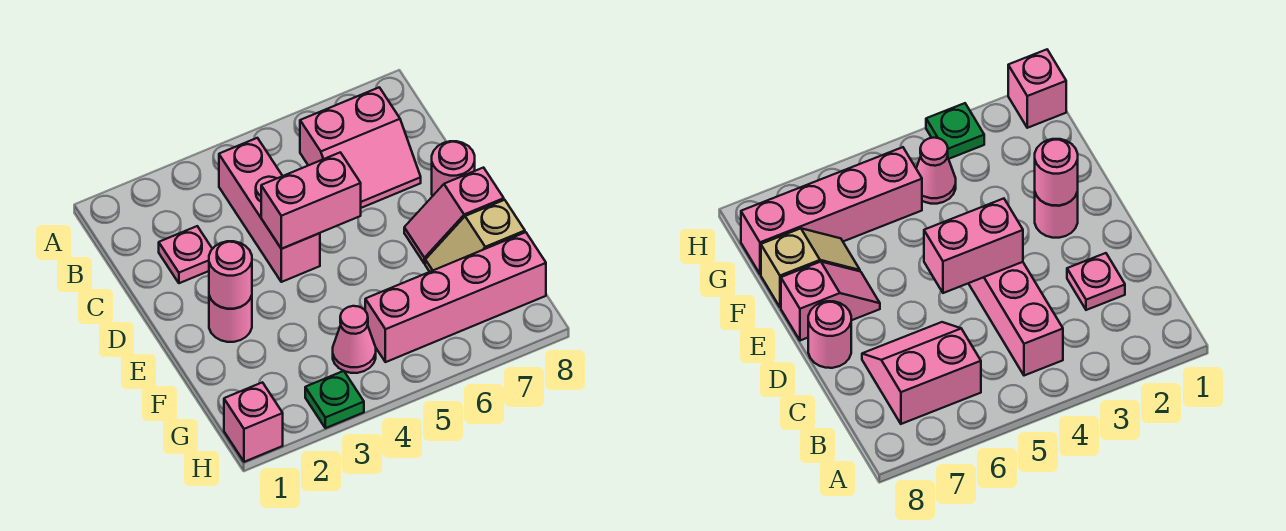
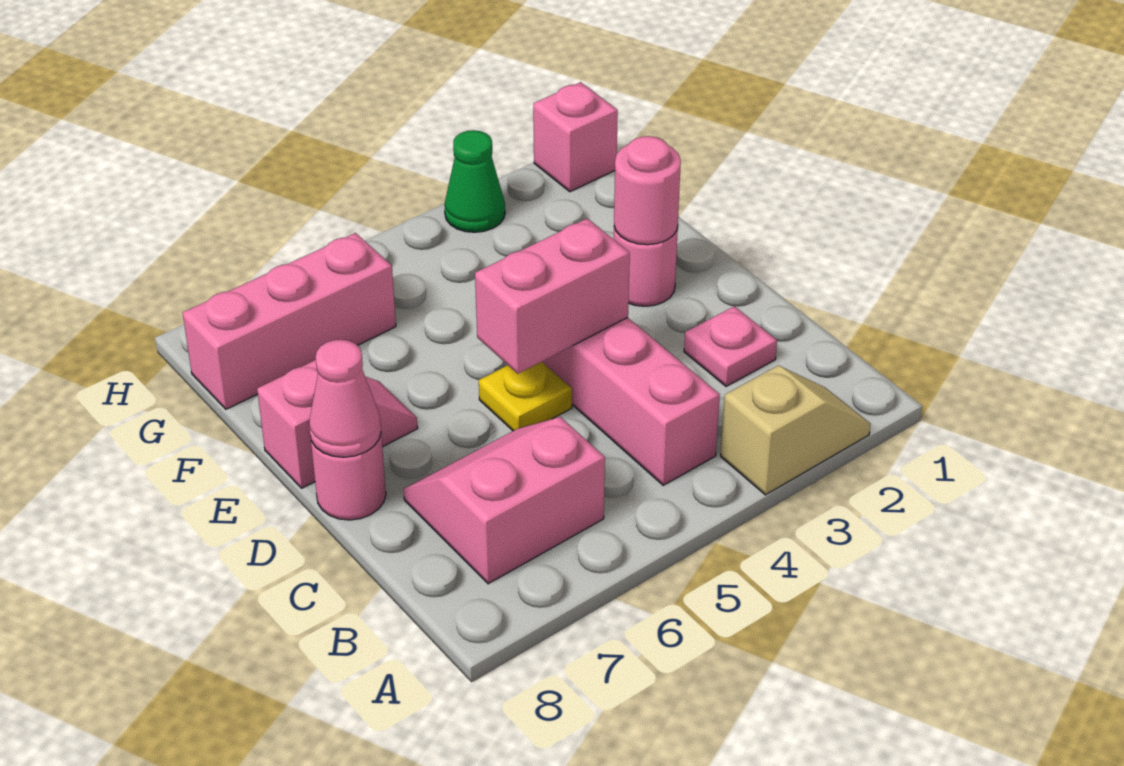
none -> yellow 1x1 plate [479,362,572,431]
tan 1x2 slope [425,200,525,272] -> tan 1x2 slope moved to [721,366,871,495]
pink 1x1 cone [333,306,376,373] -> pink 1x1 cone moved to [309,340,381,457]
pink 1x4 brick [365,232,546,362] -> pink 1x3 brick [183,233,396,409]
green 1x1 plate [305,371,364,428] -> green 1x1 cone [444,130,505,232]

